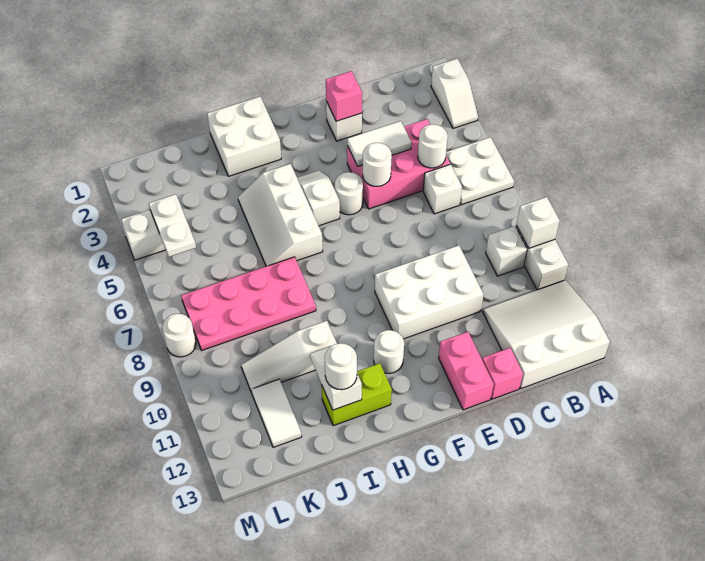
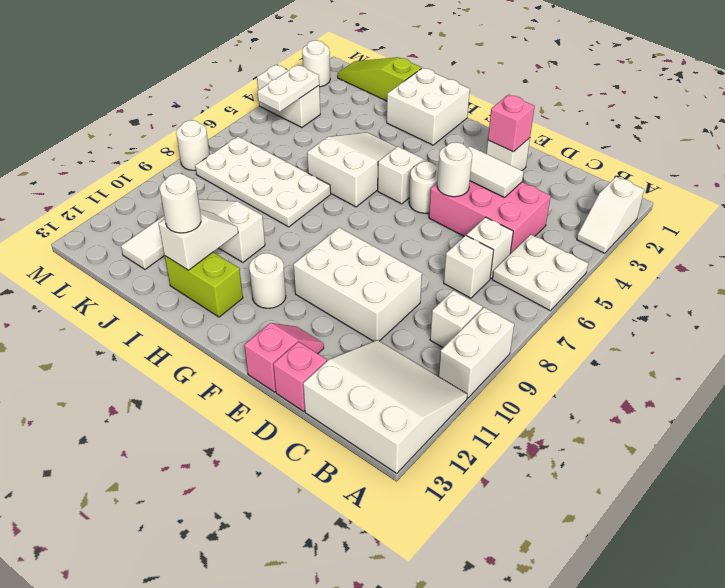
white 1x1 brick [516,197,560,248] -> white 1x1 brick moved to [444,235,494,298]
white 1x1 round brick [418,124,448,168] -> white 1x1 round brick moved to [302,40,330,87]
pink 1x2 brick [439,332,494,410] -> pink 1x2 slope [244,323,324,392]
white 2x3 slope [238,164,323,266] -> white 2x3 slope turned to [307,132,396,207]
pink 2x4 plate [181,257,316,351] -> white 2x4 plate [195,136,331,227]
none -> lime 1x3 slope [338,57,421,101]

